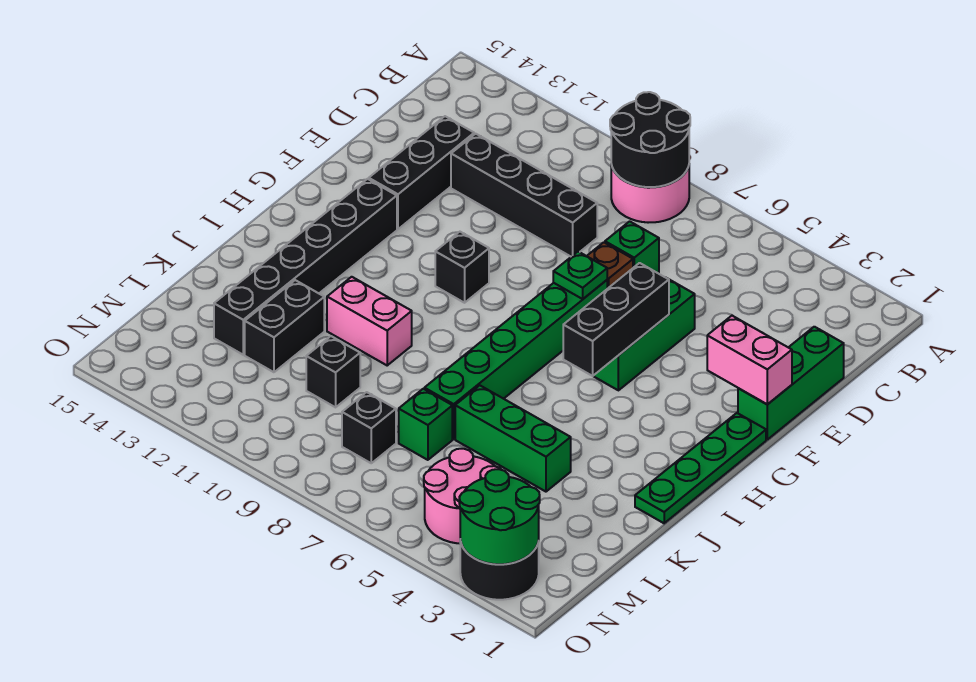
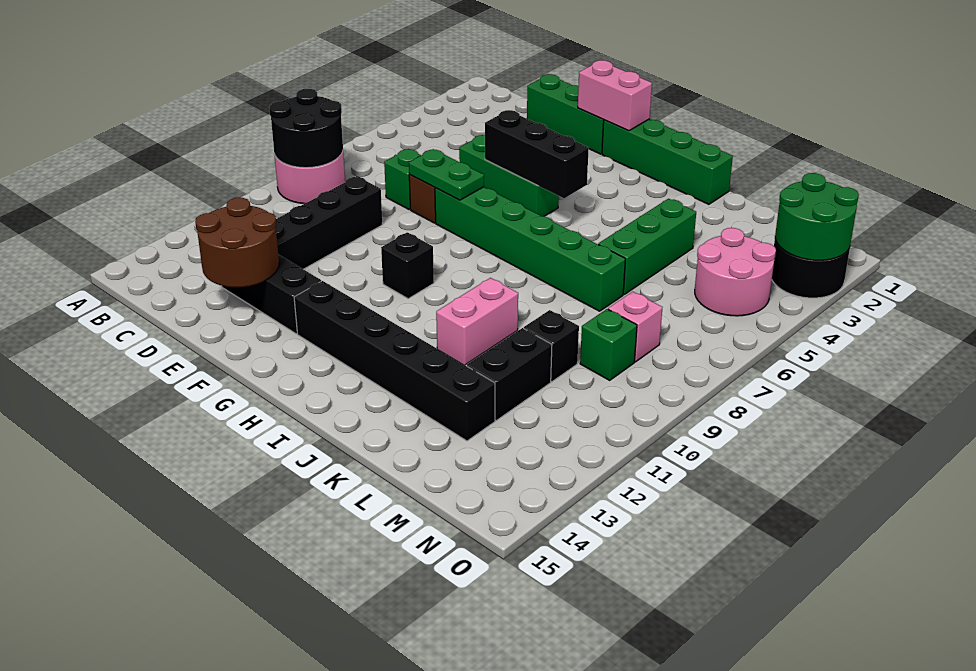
none -> brown 2x2 round brick [195,198,279,287]
pink 1x2 brick [707,316,792,404] -> pink 1x2 brick turned to [578,60,652,131]
green 1x1 plate [553,252,607,299] -> green 1x2 plate [409,149,484,200]
green 1x4 plate [635,413,766,523] -> green 1x4 brick [602,119,733,204]
black 1x2 brick [245,280,324,372] -> black 1x2 brick turned to [467,328,552,420]
green 1x1 brick [399,389,452,460] -> green 1x1 brick moved to [580,309,637,380]
black 1x1 brick [342,392,396,463] -> pink 1x1 brick [608,292,663,362]

